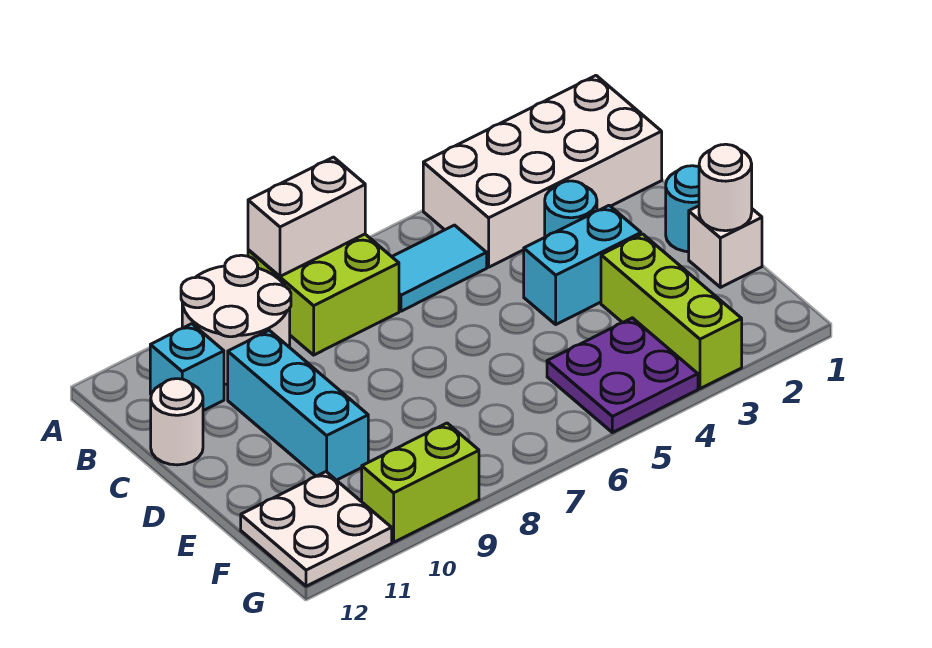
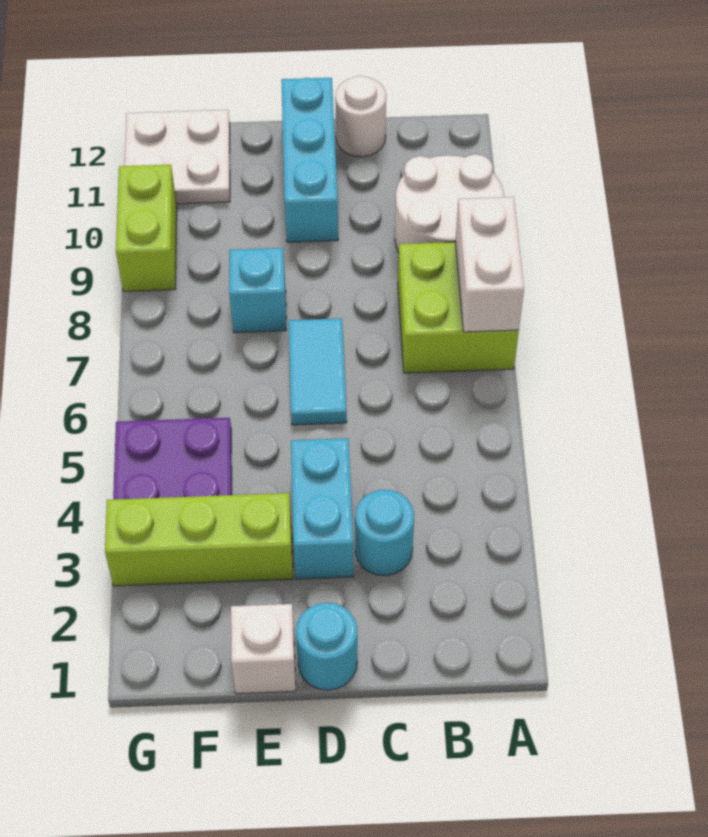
white 2x4 brick [423,76,662,267] -> none
cyan 1x2 tile [392,225,487,311] -> cyan 1x2 tile moved to [289,318,347,425]
cyan 1x1 brick [150,324,224,411] -> cyan 1x1 brick moved to [229,248,287,333]
cyan 1x3 brick [228,330,368,480] -> cyan 1x3 brick turned to [281,78,338,242]
white 1x1 round brick [699,144,752,231] -> none

